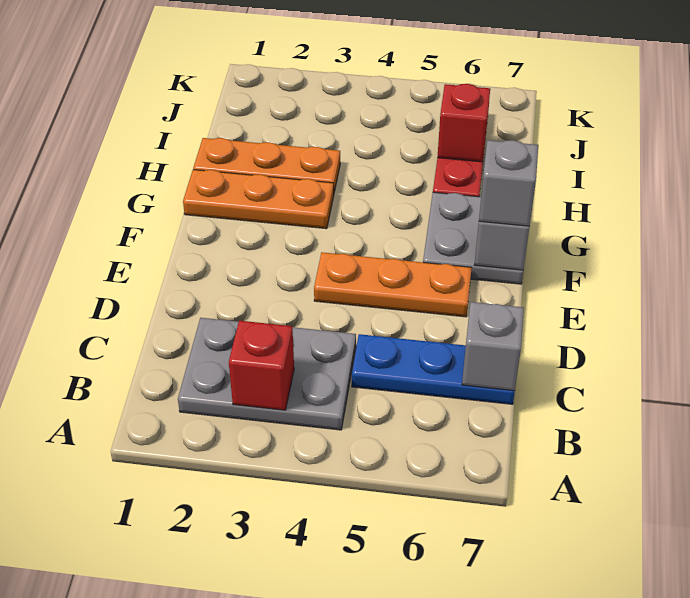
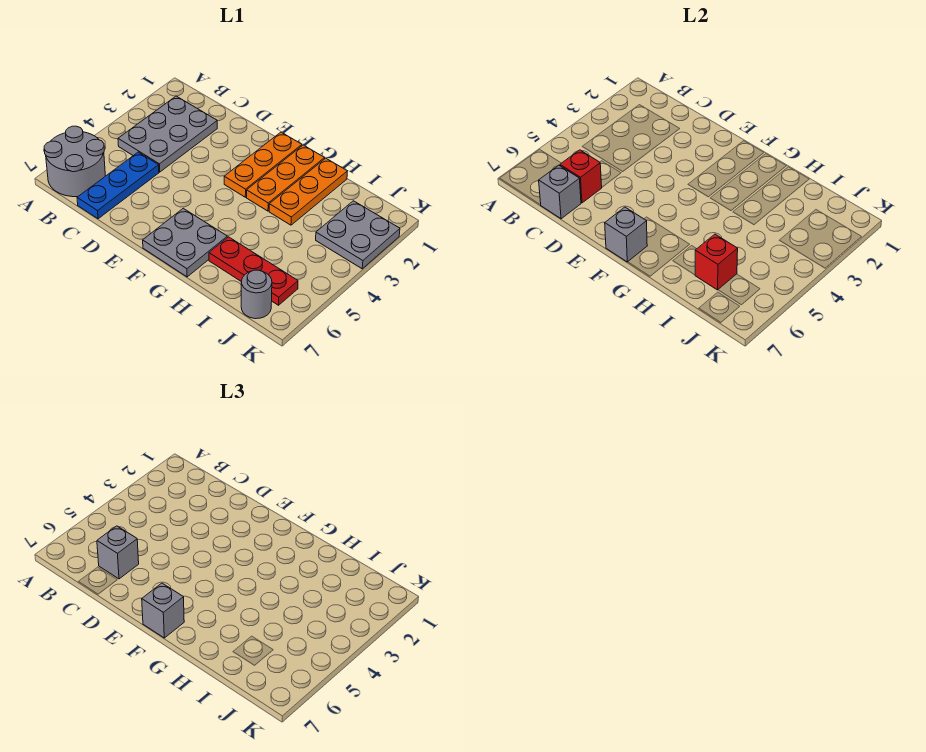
none -> grey 2x2 round brick [44,126,105,197]
red 1x1 brick [229,321,294,410] -> red 1x1 brick moved to [560,150,602,203]
none -> grey 1x1 brick [97,526,139,579]
orange 1x3 plate [314,252,472,317] -> orange 1x3 plate moved to [224,132,302,197]
none -> grey 2x2 plate [316,201,400,269]
none -> grey 1x1 round brick [241,270,272,319]

